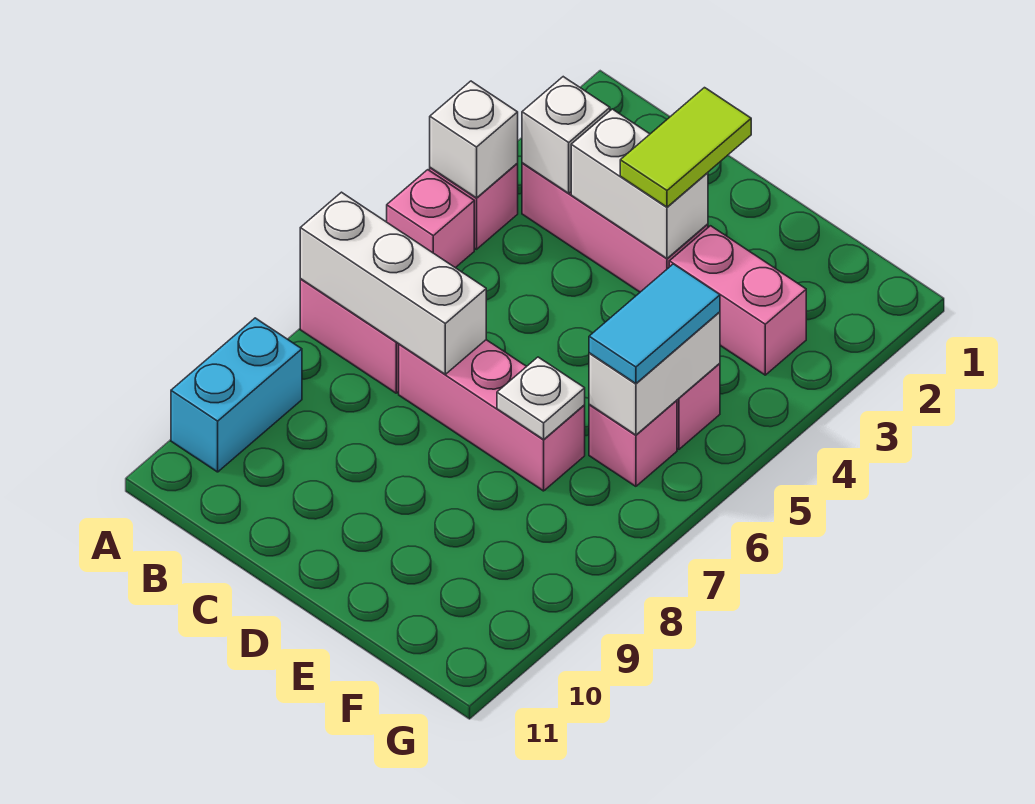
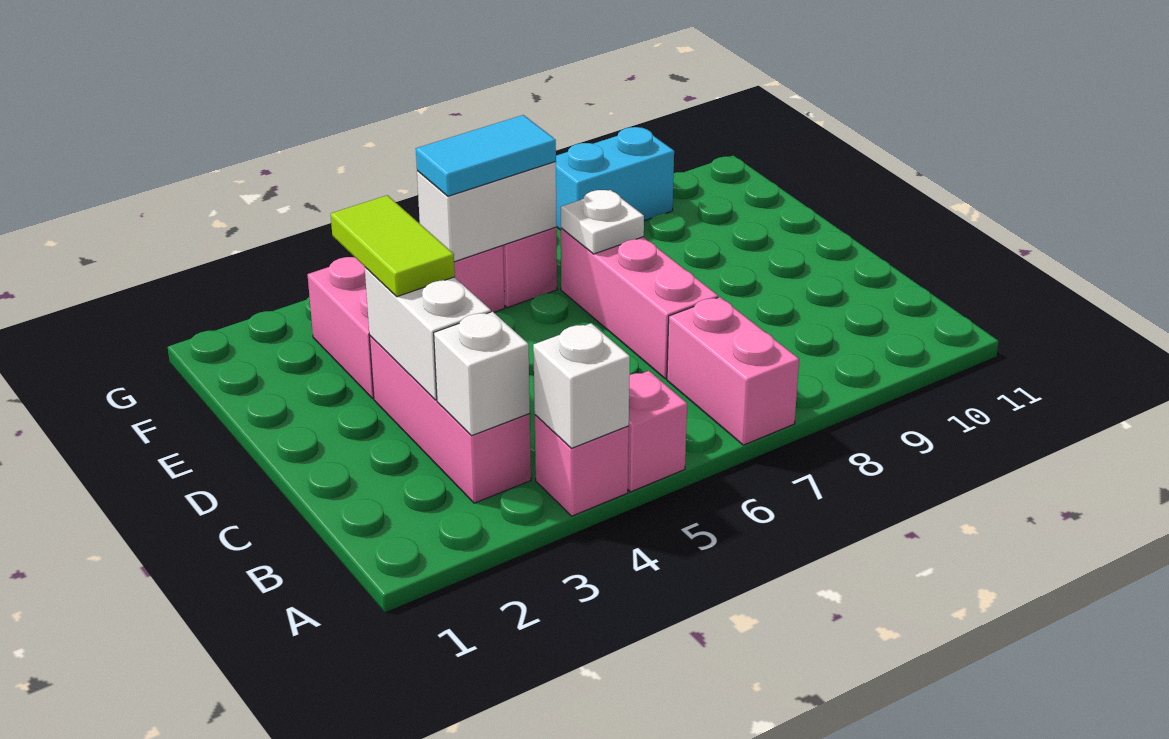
white 1x3 brick [300,192,486,374] -> none
cyan 1x2 brick [171,318,302,472] -> cyan 1x2 brick moved to [556,127,674,230]
lime 1x2 tile [620,88,751,207] -> lime 1x2 tile turned to [331,195,455,297]

